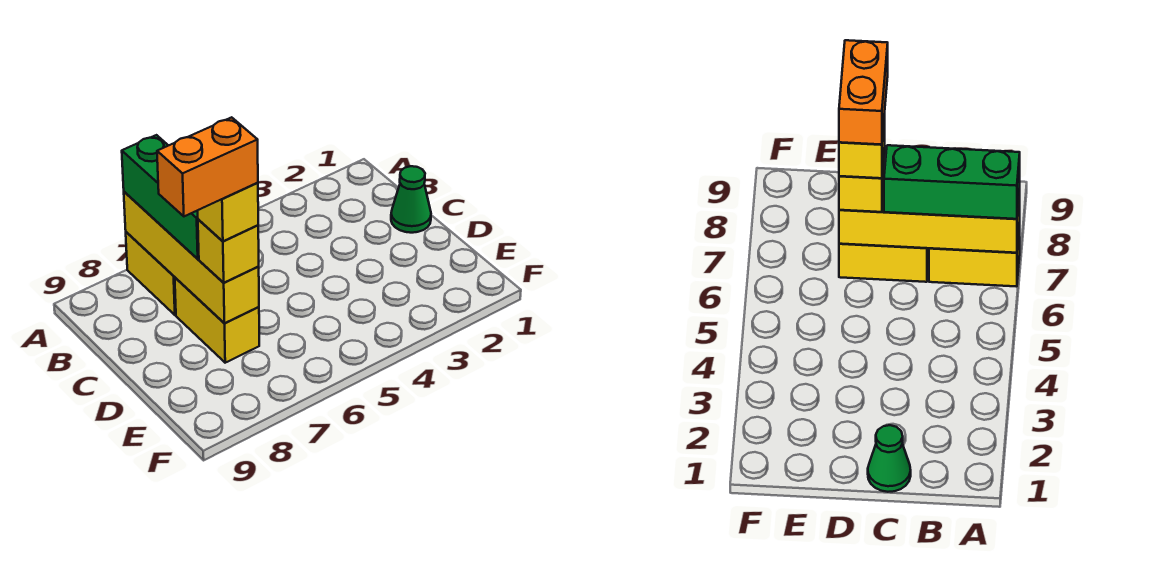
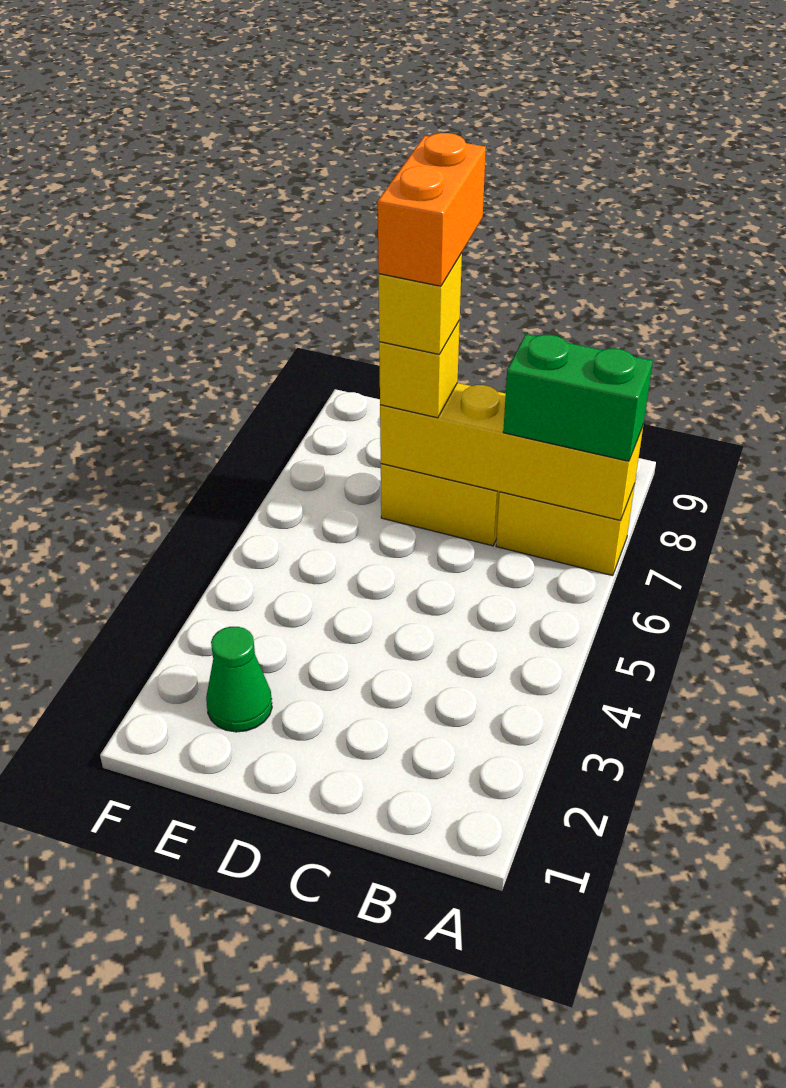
green 1x3 brick [122,135,199,259] -> green 1x2 brick [503,334,653,461]
green 1x1 cone [391,166,431,233] -> green 1x1 cone moved to [206,627,272,732]

